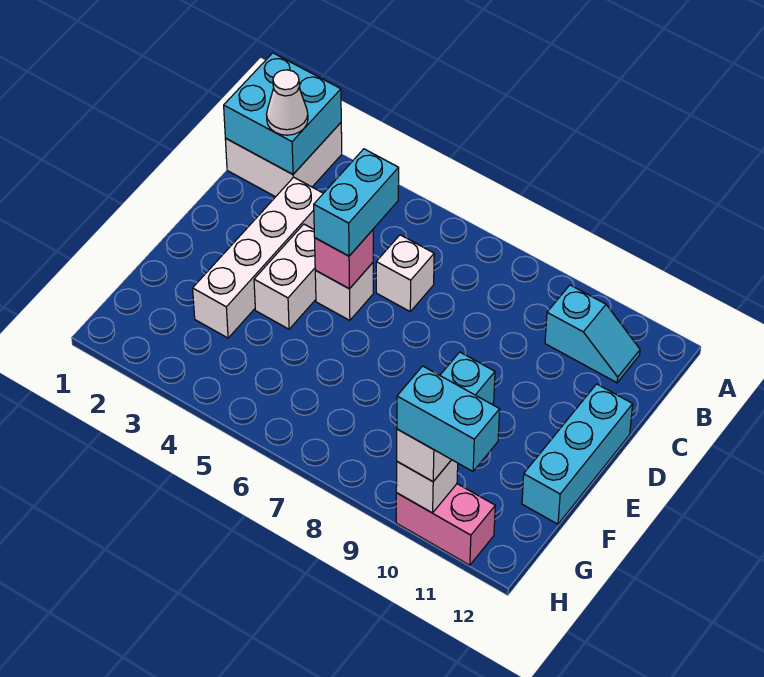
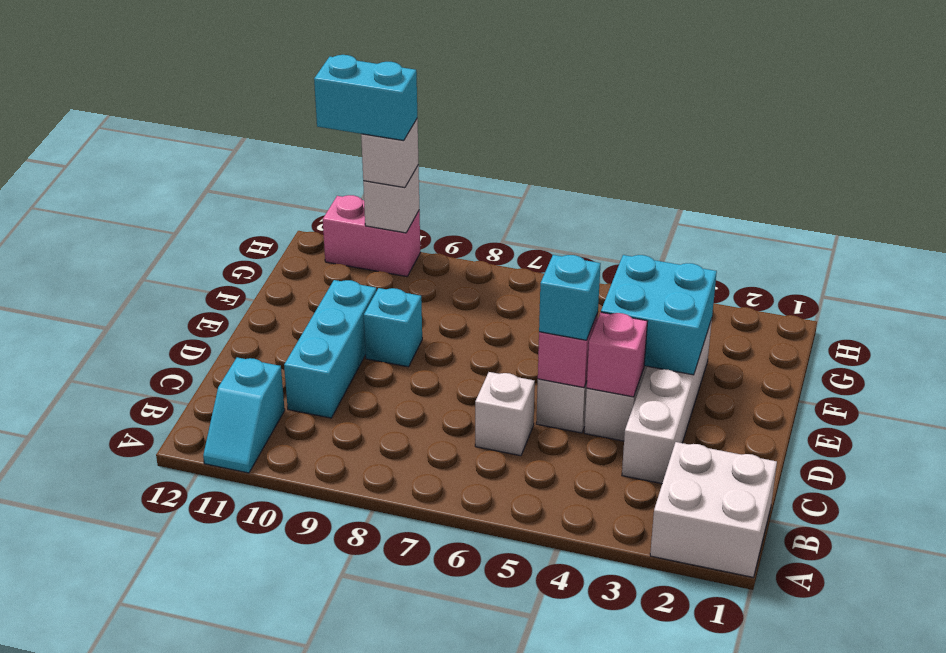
cyan 2x2 brick [224,53,341,174] -> cyan 2x2 brick moved to [601,255,717,375]
white 1x1 cone [267,70,308,135] -> none
cyan 1x2 slope [545,285,640,383] -> cyan 1x2 slope turned to [203,357,285,473]
cyan 1x2 brick [314,149,399,256] -> cyan 1x1 brick [539,255,601,340]
none -> pink 1x1 brick [587,312,648,397]
cyan 1x3 brick [522,384,633,524] -> cyan 1x3 brick moved to [284,280,376,418]

